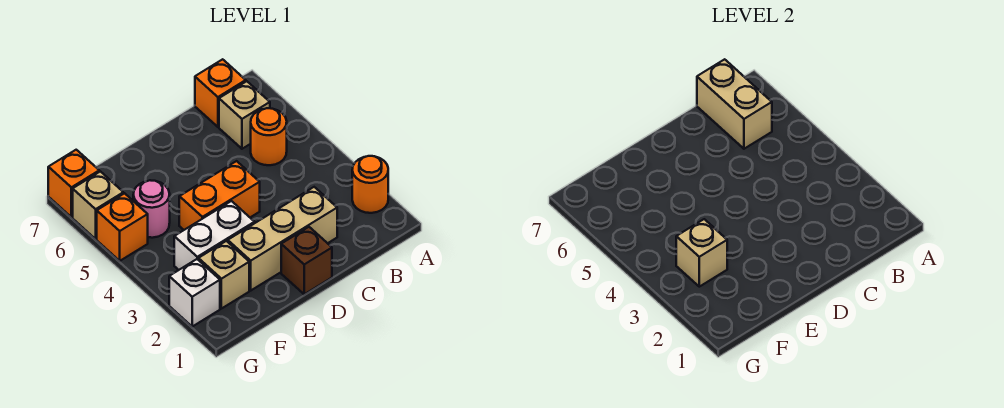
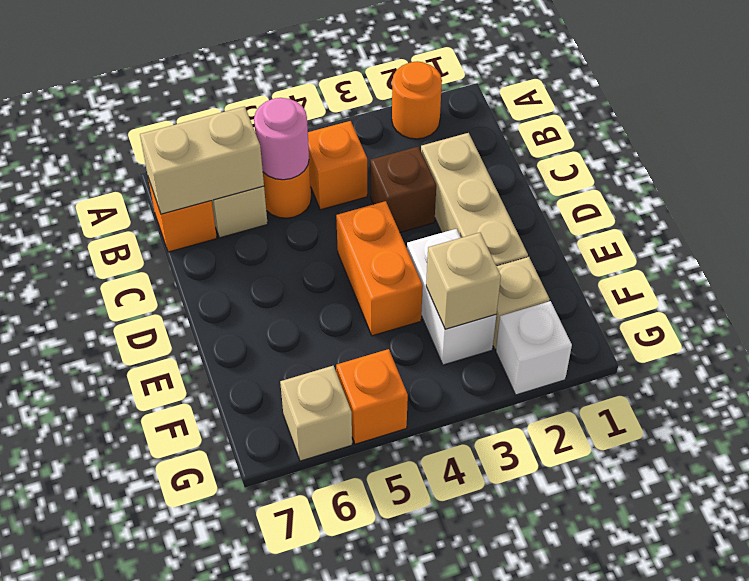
brown 1x1 brick [281,227,332,294] -> brown 1x1 brick moved to [370,146,436,232]
pink 1x1 round brick [133,180,170,238] -> pink 1x1 round brick moved to [254,98,309,180]
orange 1x1 brick [48,150,99,217] -> orange 1x1 brick moved to [308,121,367,210]

